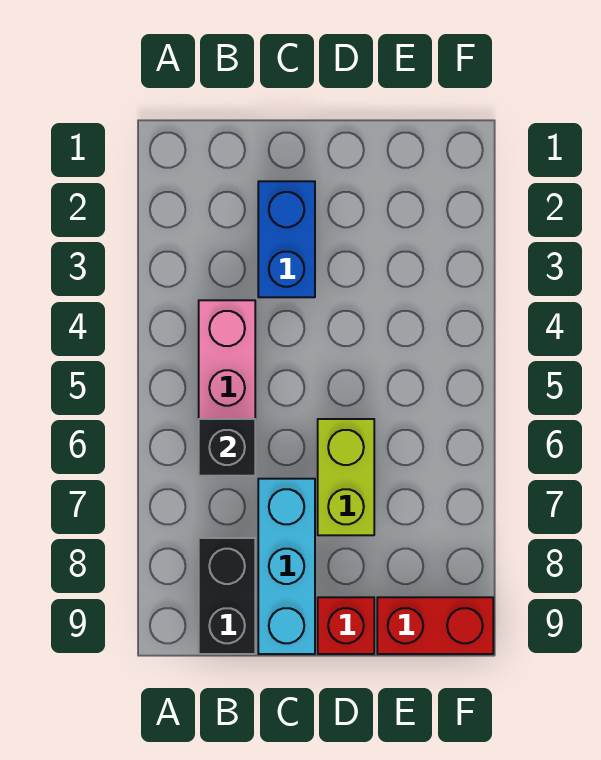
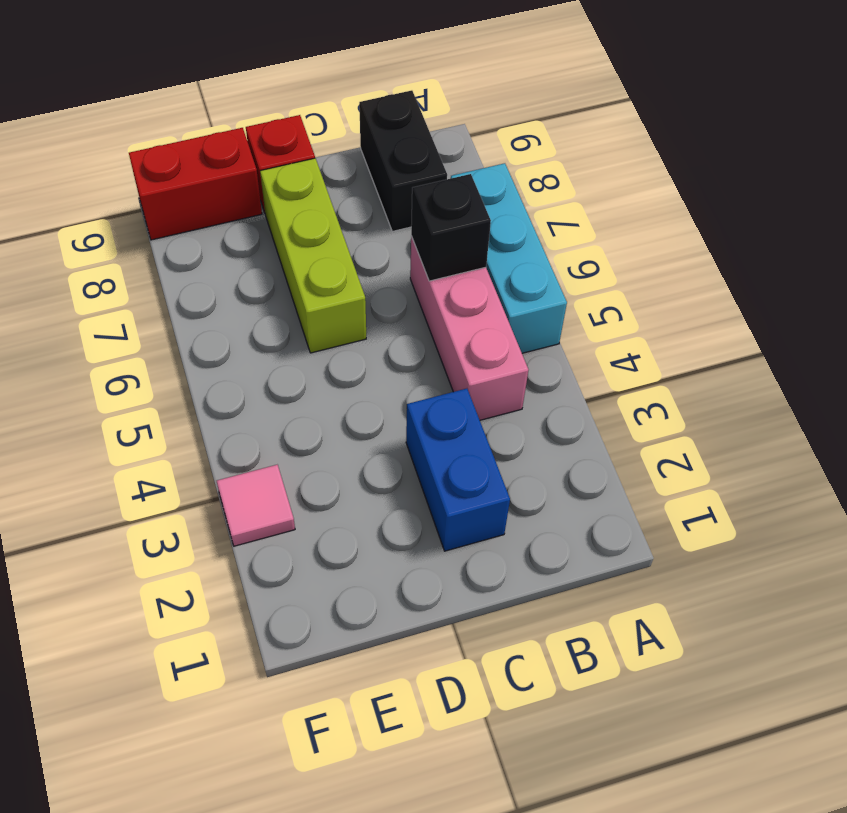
cyan 1x3 brick [258,479,315,654] -> cyan 1x3 brick moved to [451,163,567,353]
lime 1x2 brick [318,419,374,535] -> lime 1x3 brick [260,158,366,353]
none -> pink 1x1 tile [217,465,295,546]

